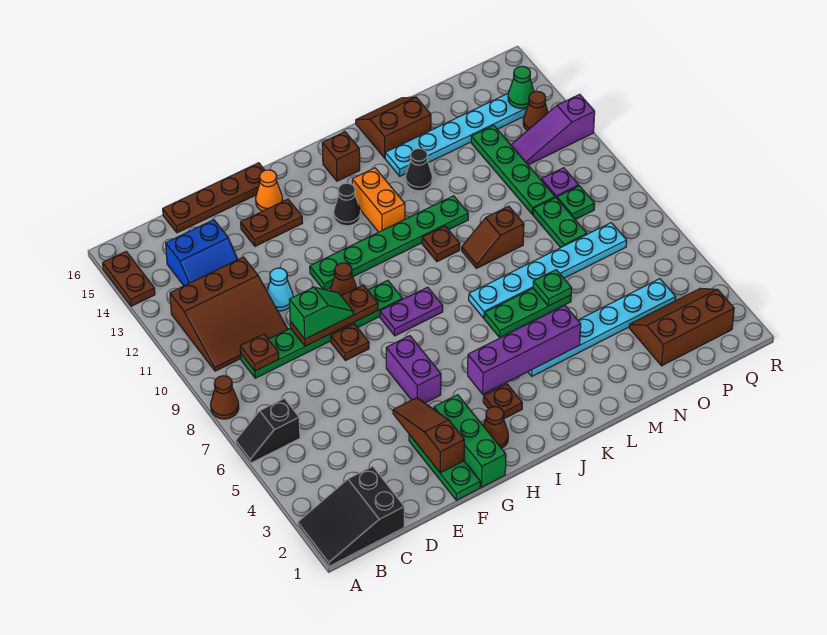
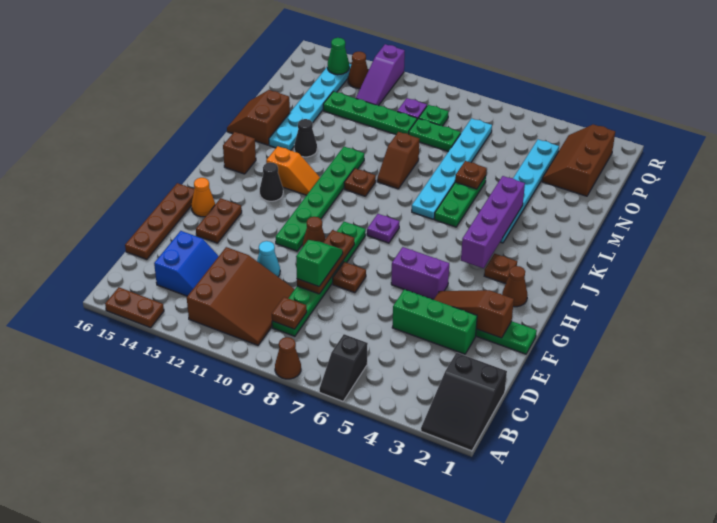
green 1x3 brick [434,395,506,487] -> green 1x3 brick moved to [392,289,477,354]
purple 1x2 plate [380,287,443,336] -> purple 1x1 plate [367,214,399,243]
orange 1x2 brick [352,168,405,232] -> orange 1x2 slope [266,146,320,195]
green 1x1 plate [533,270,572,306] -> brown 1x1 plate [455,161,487,189]

